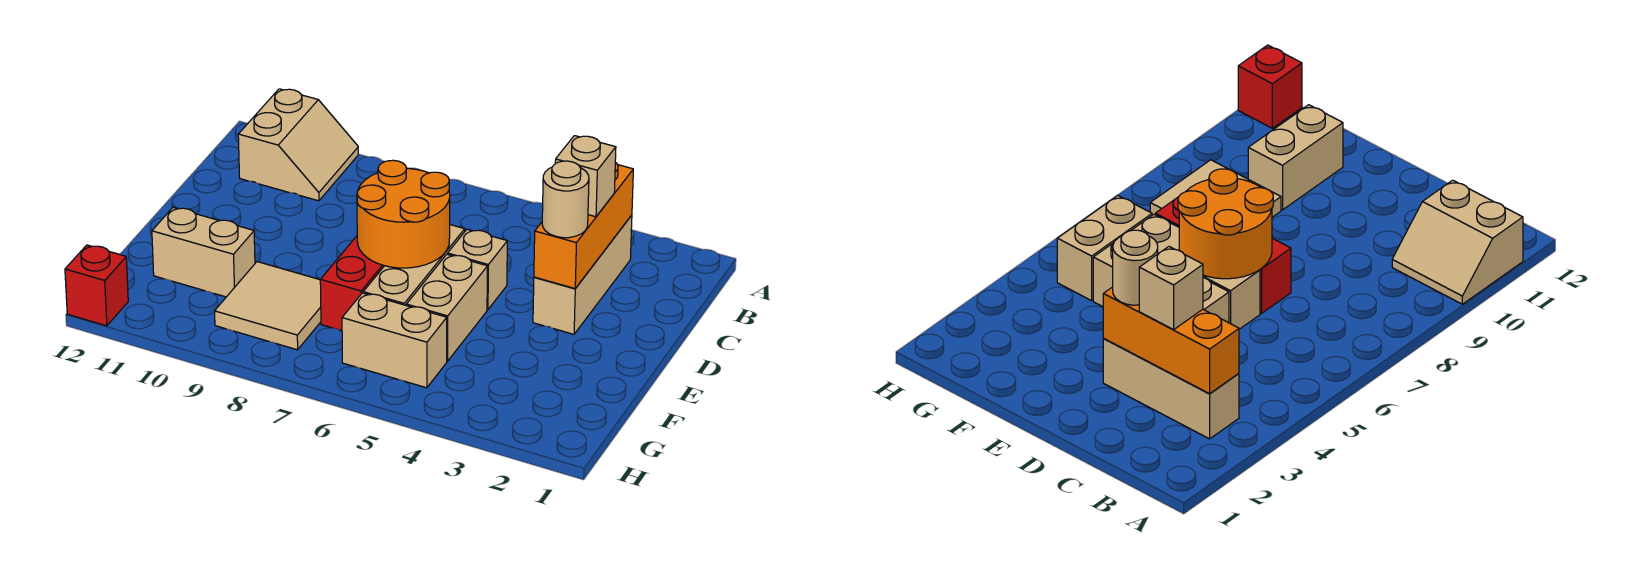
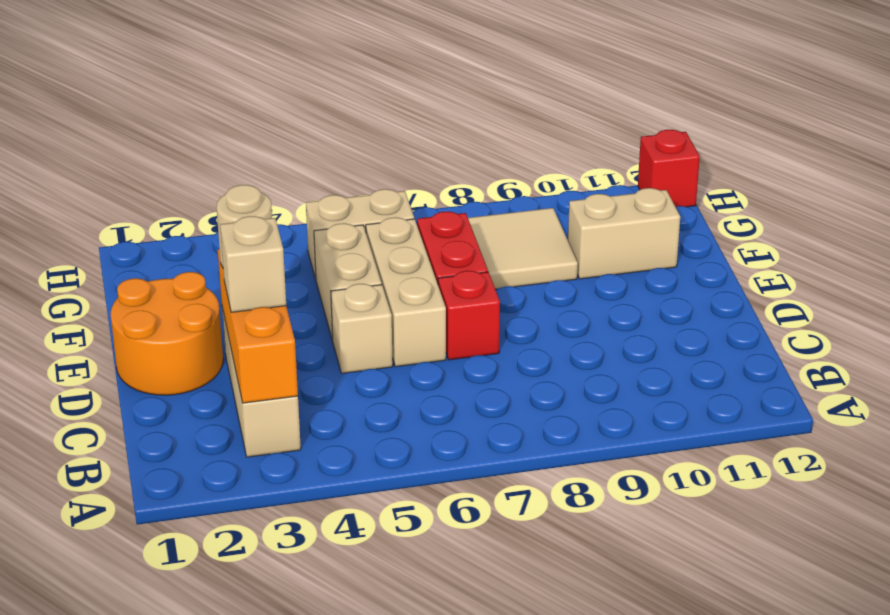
tan 2x2 slope [238,89,358,201] -> none
orange 2x2 round brick [357,160,450,268] -> orange 2x2 round brick moved to [111,272,223,395]

